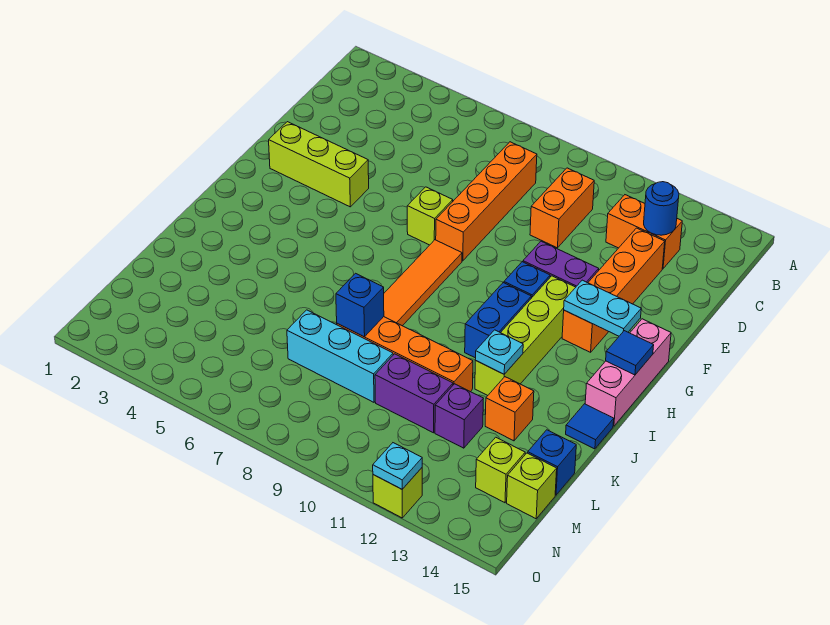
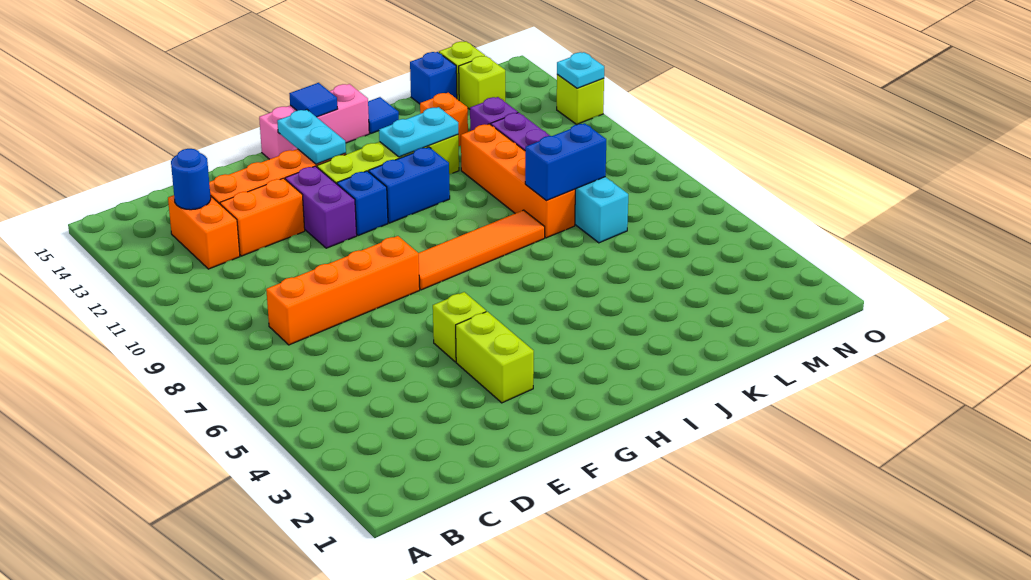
orange 1x2 brick [530,168,594,248] -> orange 1x2 brick moved to [220,178,305,256]
lime 1x3 brick [269,122,369,207] -> lime 1x2 brick [456,312,534,403]
lime 1x1 brick [407,187,453,245] -> lime 1x1 brick moved to [433,292,486,362]
cyan 1x1 plate [475,330,523,374] -> cyan 1x2 plate [379,107,458,157]
blue 1x1 brick [336,273,384,337] -> blue 1x2 brick [525,123,606,201]

